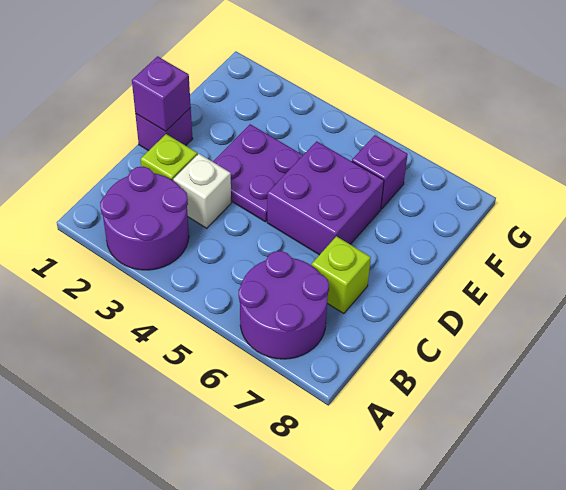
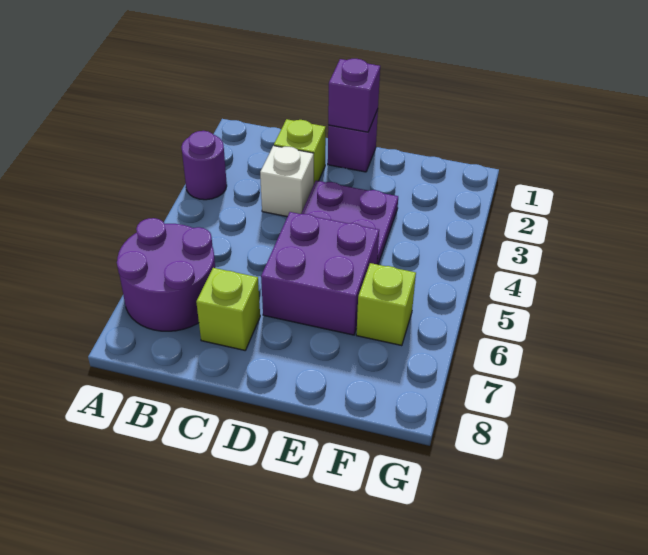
purple 2x2 round brick [100,166,189,270] -> purple 1x1 round brick [181,131,227,200]
purple 1x1 brick [352,135,408,209] -> lime 1x1 brick [356,263,416,346]

